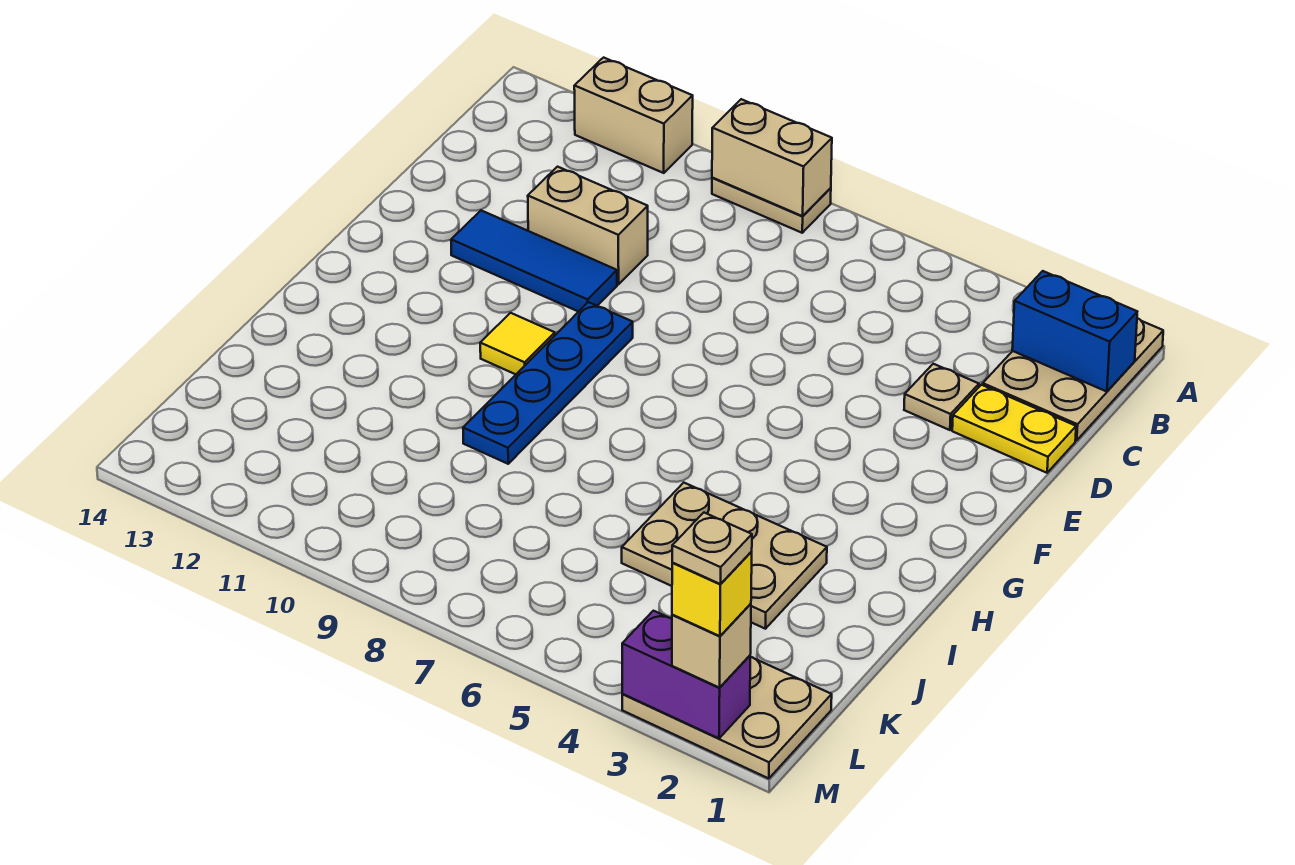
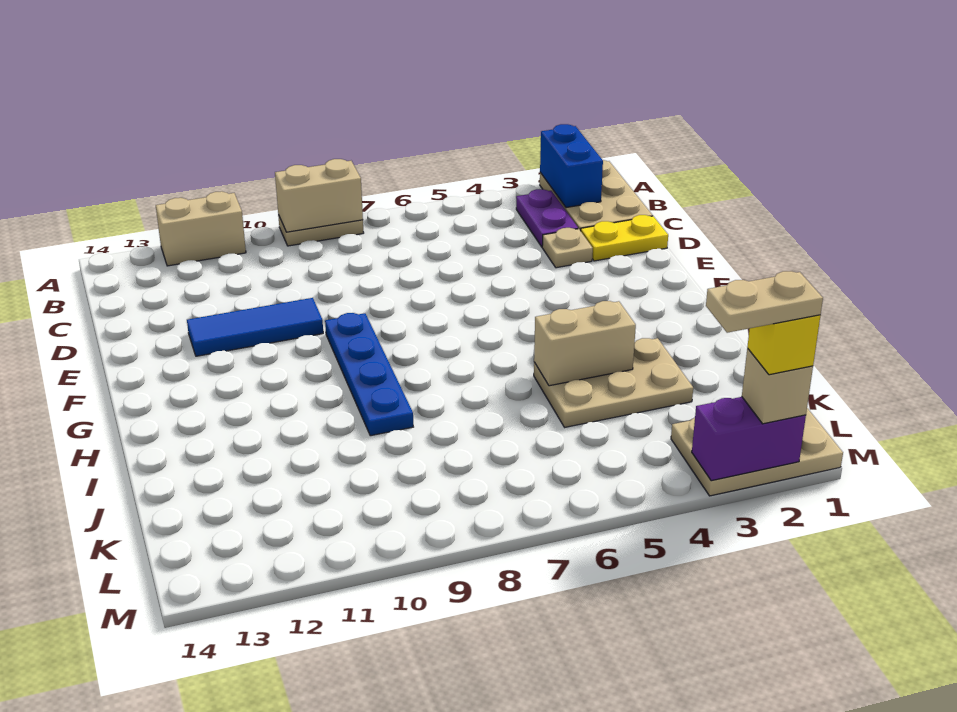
blue 1x2 brick [1012,271,1137,392] -> blue 1x2 brick turned to [540,124,603,208]
none -> purple 1x2 plate [516,189,578,247]
tan 1x2 brick [528,167,648,284] -> tan 1x2 brick moved to [534,301,636,386]
yellow 1x1 tile [480,313,555,374] -> none
tan 1x1 plate [672,513,752,584] -> tan 1x2 plate [706,271,823,333]

